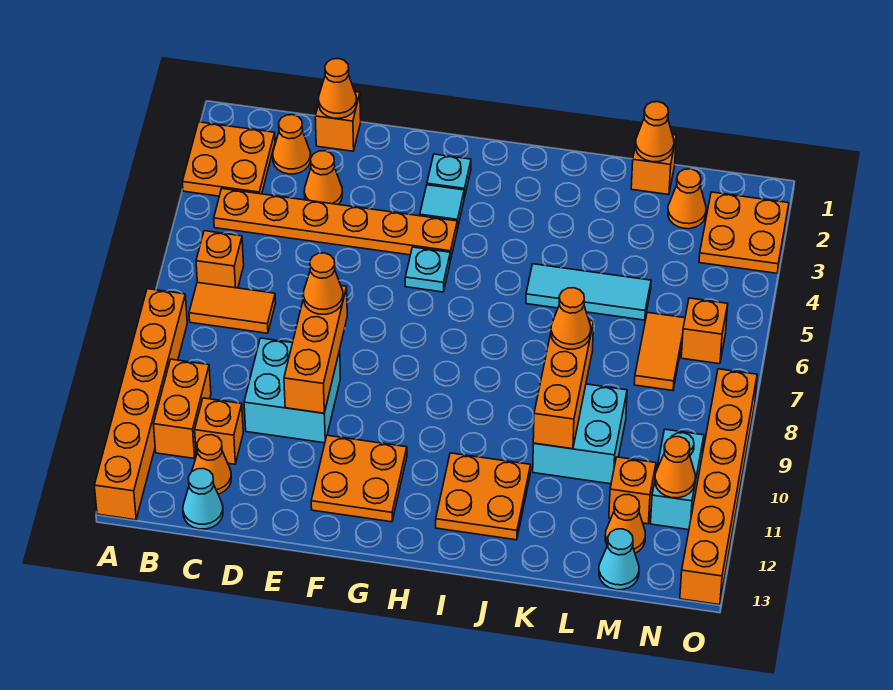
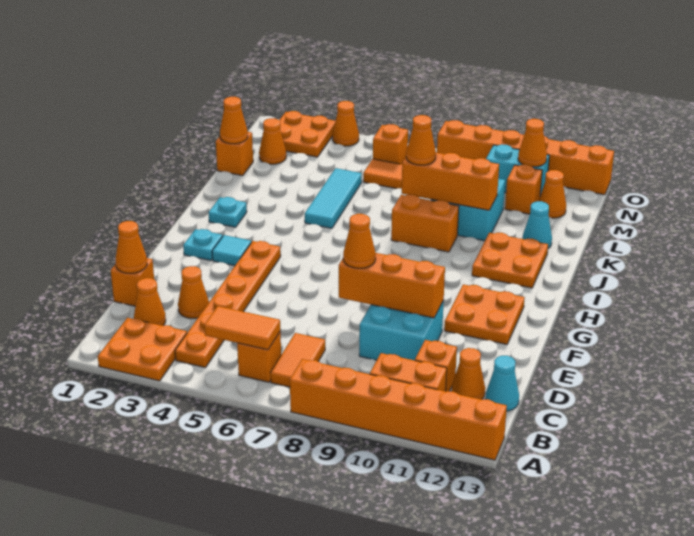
none -> orange 1x2 tile [204,306,280,350]
cyan 1x1 plate [405,247,450,292] -> cyan 1x1 plate moved to [208,197,247,227]
none -> orange 1x2 brick [391,194,459,252]
cyan 1x1 cone [599,529,639,590] -> cyan 1x1 cone moved to [522,201,552,248]
none -> orange 1x1 cone [332,101,359,146]

